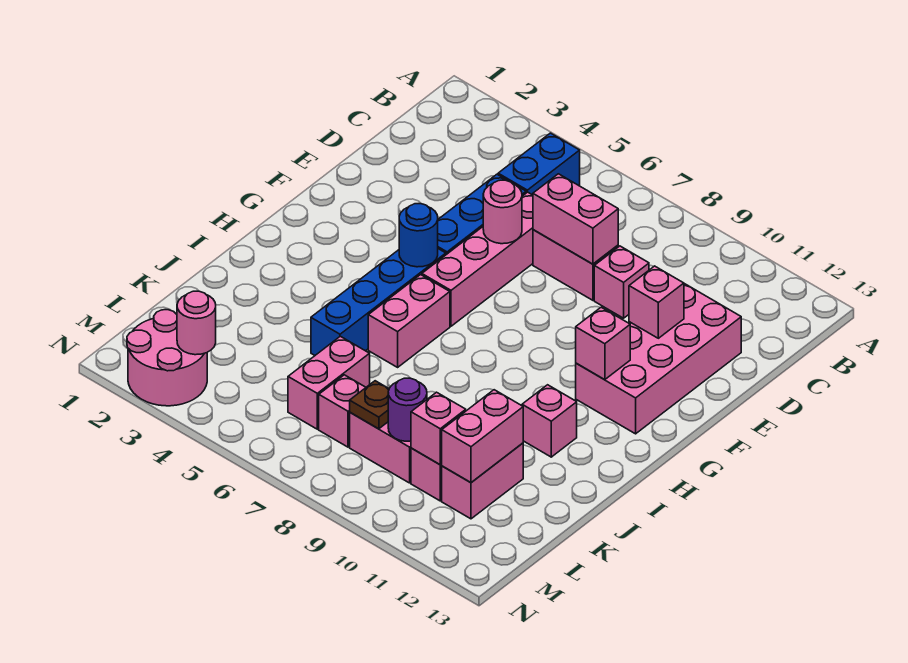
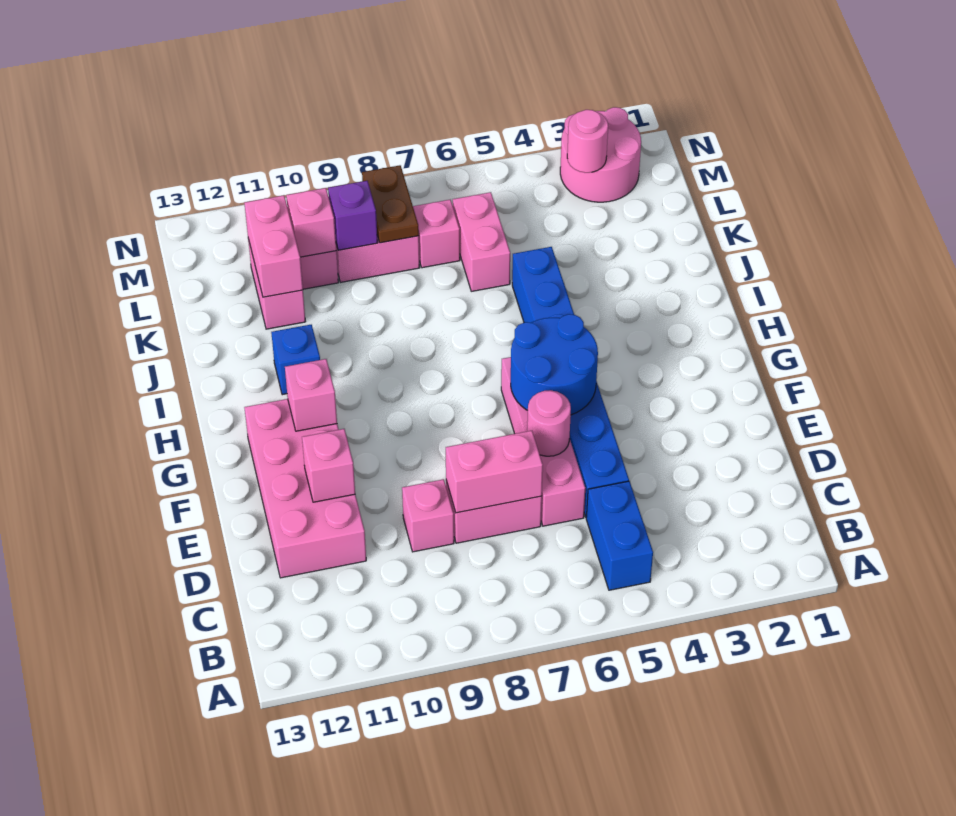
blue 1x1 round brick [399,204,438,267] -> blue 2x2 round brick [511,314,598,415]
pink 1x2 brick [368,275,450,367] -> none
pink 1x1 brick [522,385,577,457] -> blue 1x1 brick [271,325,320,395]
brown 1x1 plate [350,381,389,429] -> brown 1x2 plate [362,165,419,243]
purple 1x1 round brick [388,378,427,441] -> purple 1x1 brick [328,181,377,250]

